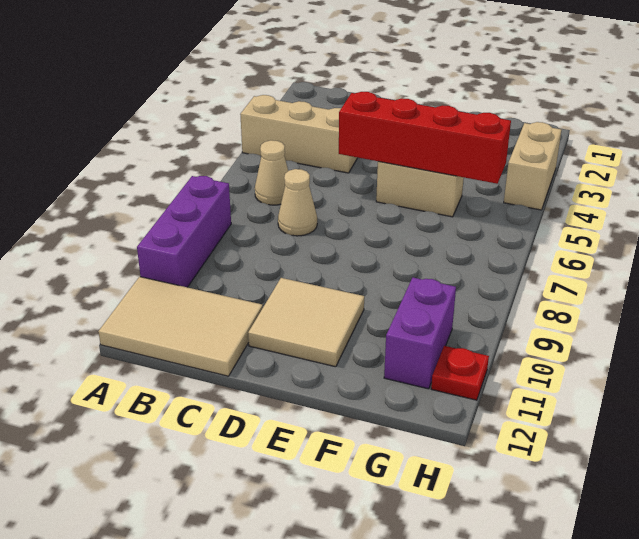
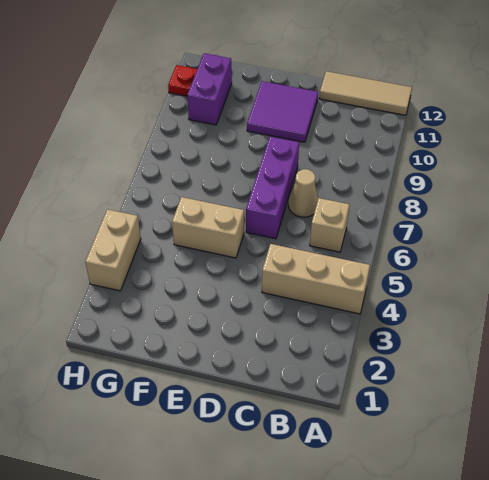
purple 1x3 brick [137,176,231,287] -> purple 1x3 brick moved to [246,137,299,239]
tan 2x3 tile [98,277,263,376] -> tan 1x3 tile [319,71,412,115]
tan 1x1 cone [255,140,288,205] -> tan 1x1 brick [310,198,349,252]
red 1x4 brick [339,92,511,184] -> none
tan 2x2 tile [248,278,364,367] -> purple 2x2 tile [247,81,318,142]

